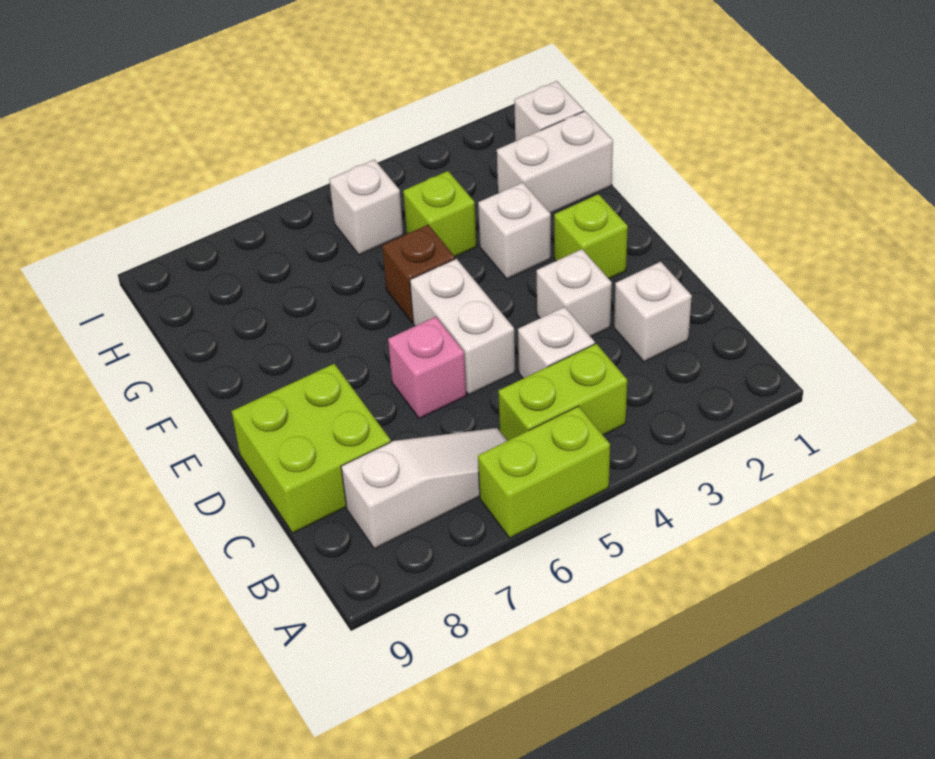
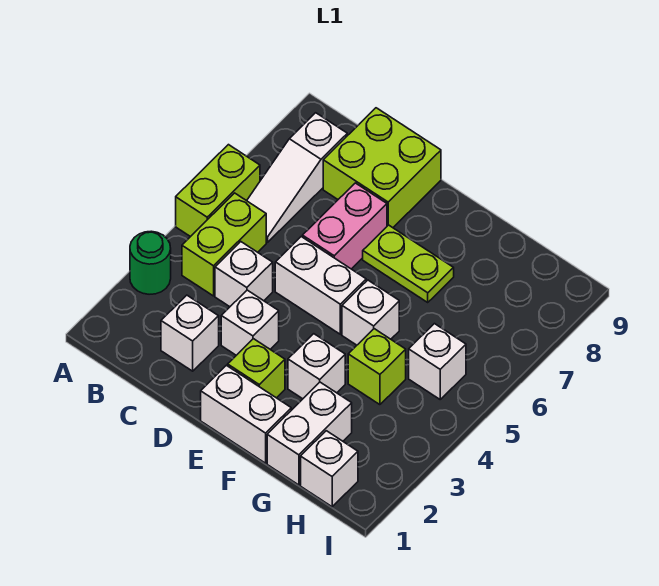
none -> green 1x1 round brick [130,231,171,294]
pink 1x1 brick [388,317,466,419] -> pink 1x2 brick [303,183,387,269]
none -> white 1x2 brick [201,365,291,463]
none -> lime 1x2 plate [363,225,454,302]
brown 1x1 brick [382,225,455,323] -> white 1x1 brick [342,280,399,345]

